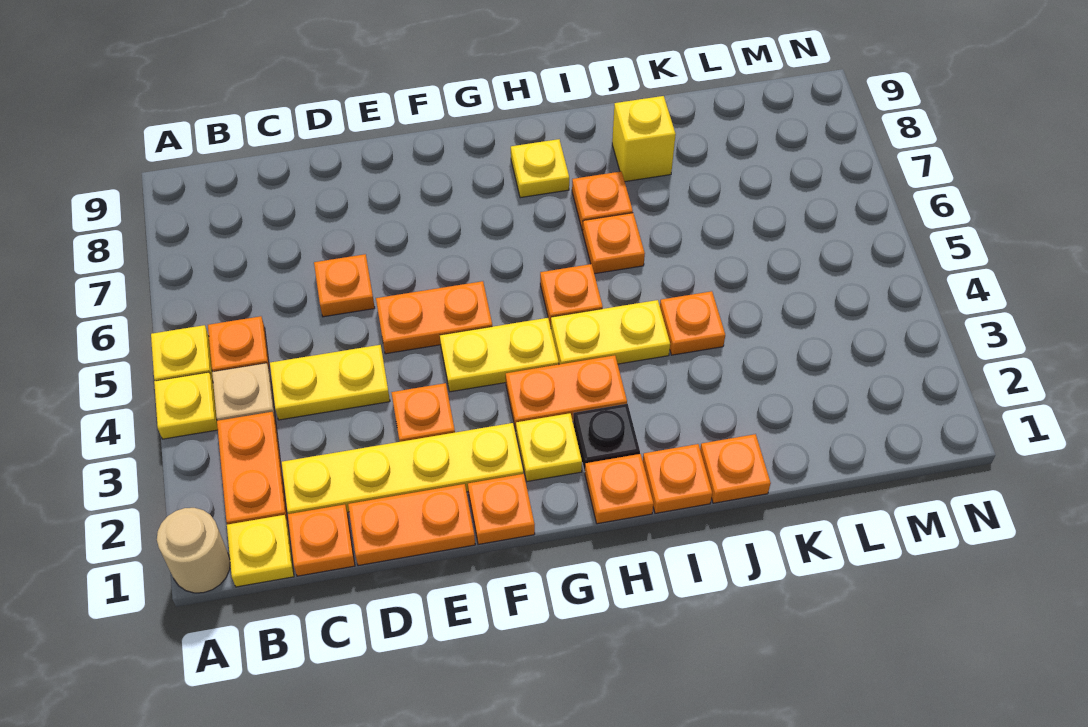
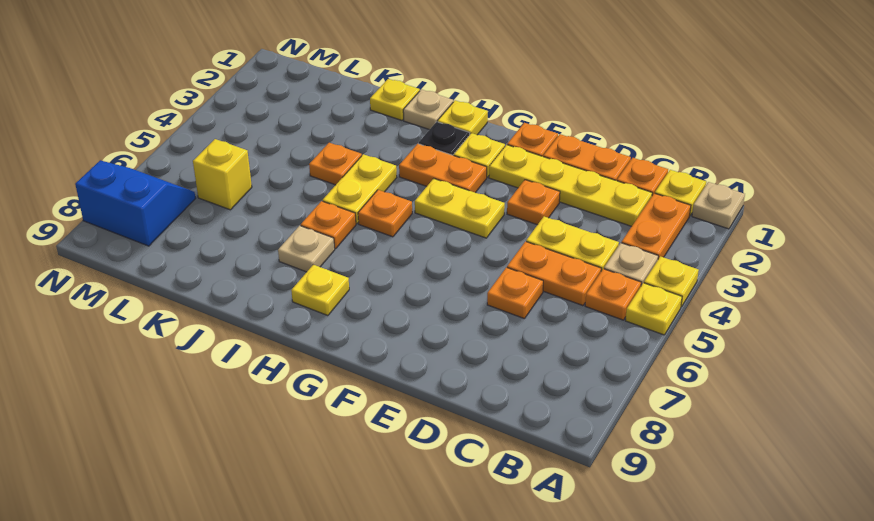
tan 1x1 round brick [157,508,230,593] -> tan 1x1 plate [692,182,745,229]
orange 1x2 plate [376,281,492,354] -> orange 1x2 plate moved to [507,242,601,306]
orange 1x1 plate [585,454,654,524] -> yellow 1x1 plate [437,100,488,135]
yellow 1x2 plate [551,300,670,364] -> yellow 1x2 plate turned to [323,154,397,224]
orange 1x1 plate [643,444,712,513] -> tan 1x1 plate [403,89,453,130]
orange 1x1 plate [572,171,633,231] -> tan 1x1 plate [278,226,335,272]
orange 1x1 plate [700,434,771,503] -> yellow 1x1 plate [370,79,420,120]
yellow 1x1 brick [612,96,676,182] -> yellow 1x1 brick moved to [193,139,252,210]
none -> blue 2x2 slope [75,160,196,246]

